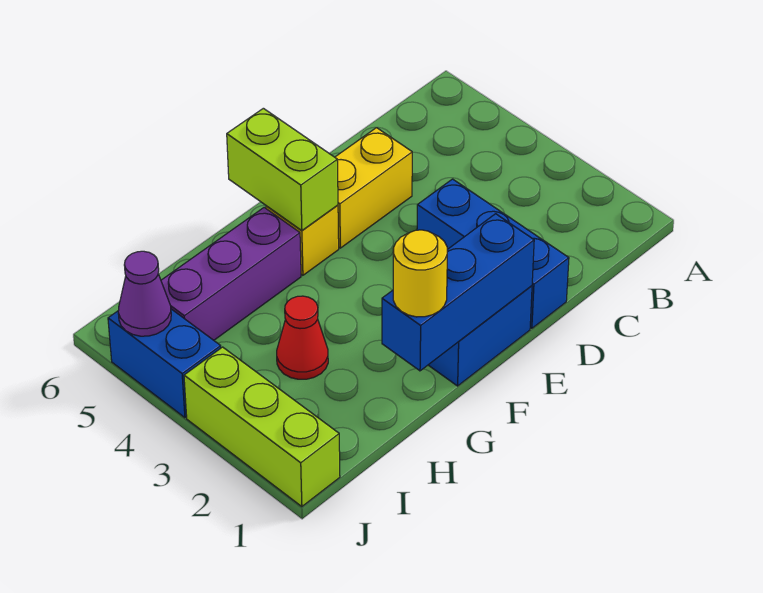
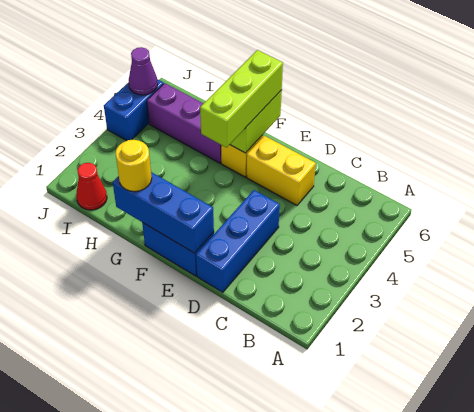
red 1x1 cone [277,296,328,379] -> red 1x1 cone moved to [76,163,107,210]
lime 1x3 brick [184,347,340,507] -> lime 1x3 brick moved to [200,50,283,147]

